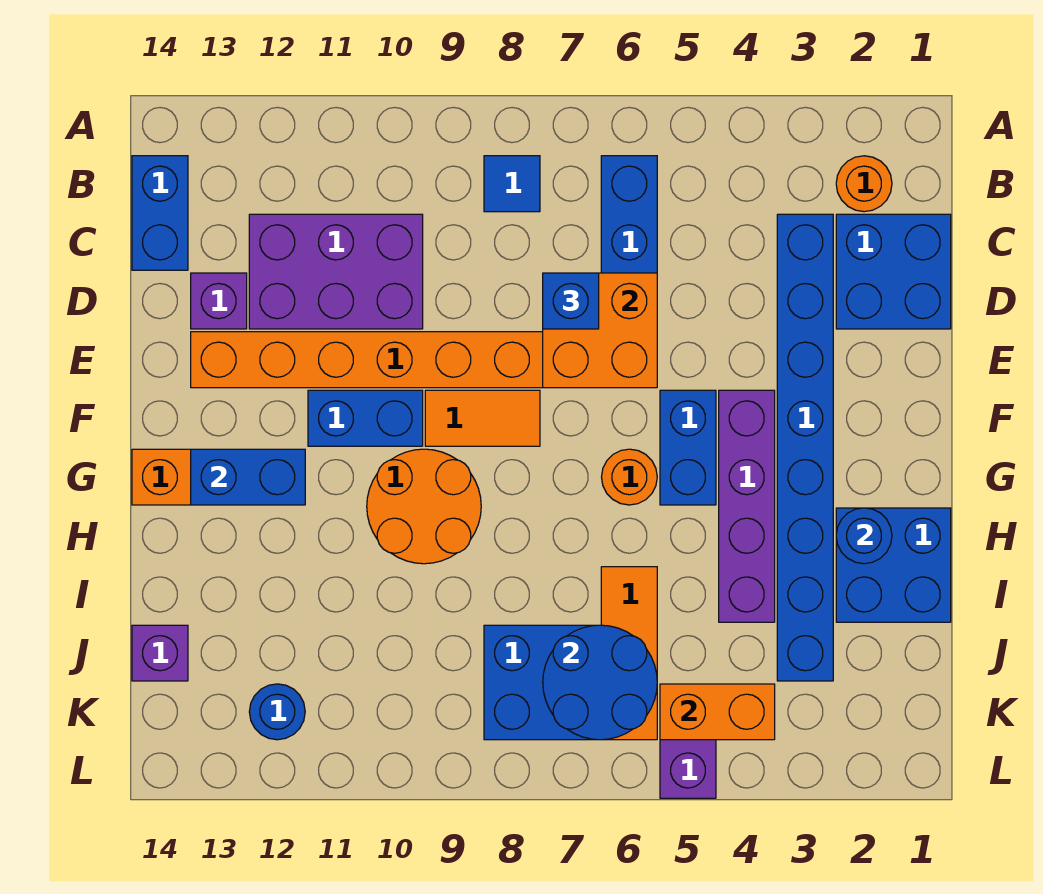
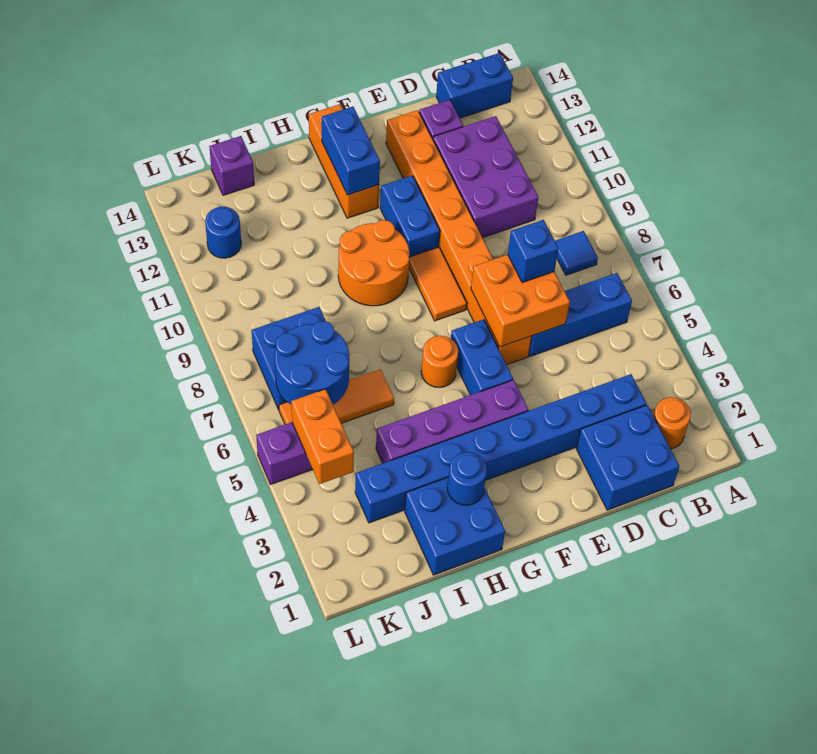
blue 1x2 brick [660,390,716,505] -> blue 1x2 brick turned to [451,319,513,395]

